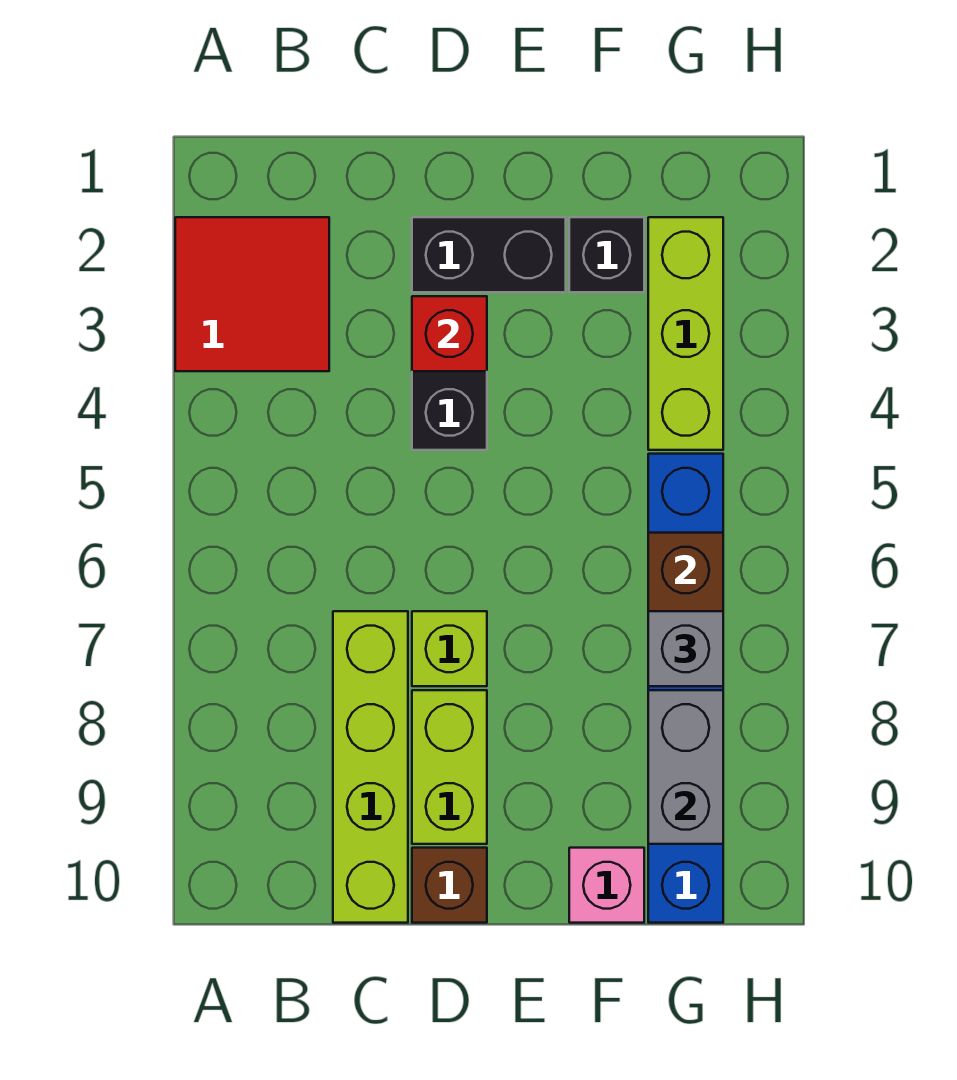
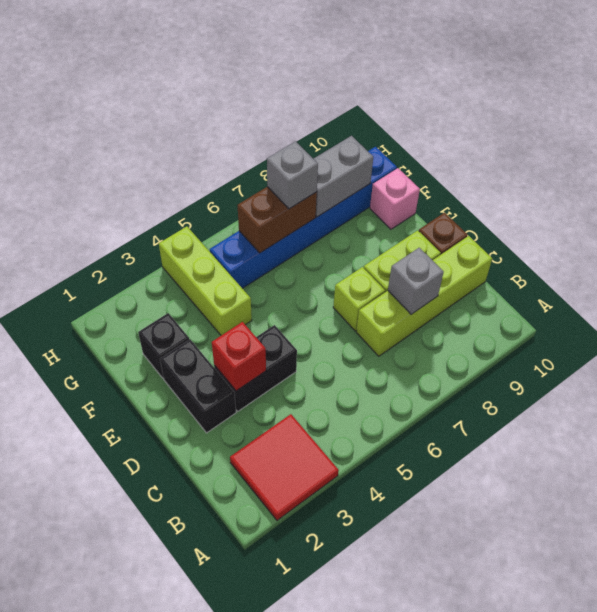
none -> grey 1x1 brick [388,248,444,314]
lime 1x3 brick [648,217,723,450] -> lime 1x3 brick turned to [159,227,252,335]

